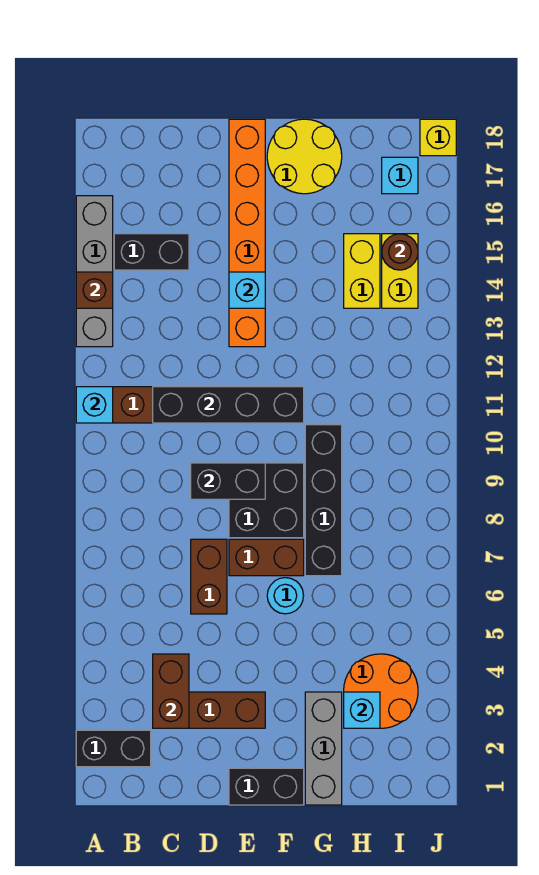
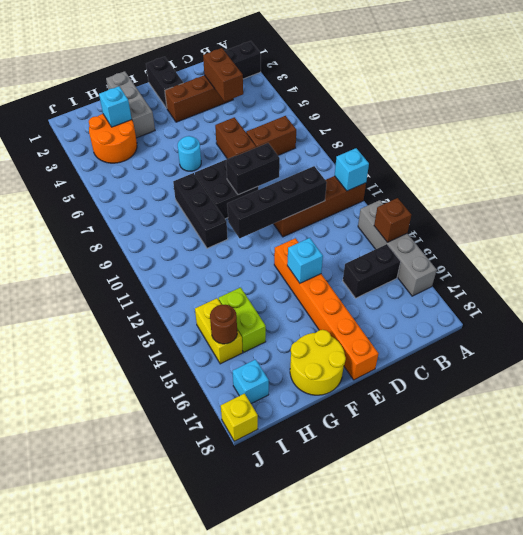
black 1x2 brick [229,768,304,805] -> black 1x2 brick turned to [146,57,183,108]
brown 1x2 brick [229,539,304,576] -> brown 1x2 brick moved to [246,116,296,155]
black 1x4 brick [305,425,342,576] -> black 1x3 brick [173,173,228,248]
yellow 1x2 brick [344,234,380,308] -> lime 1x2 brick [219,287,266,352]

